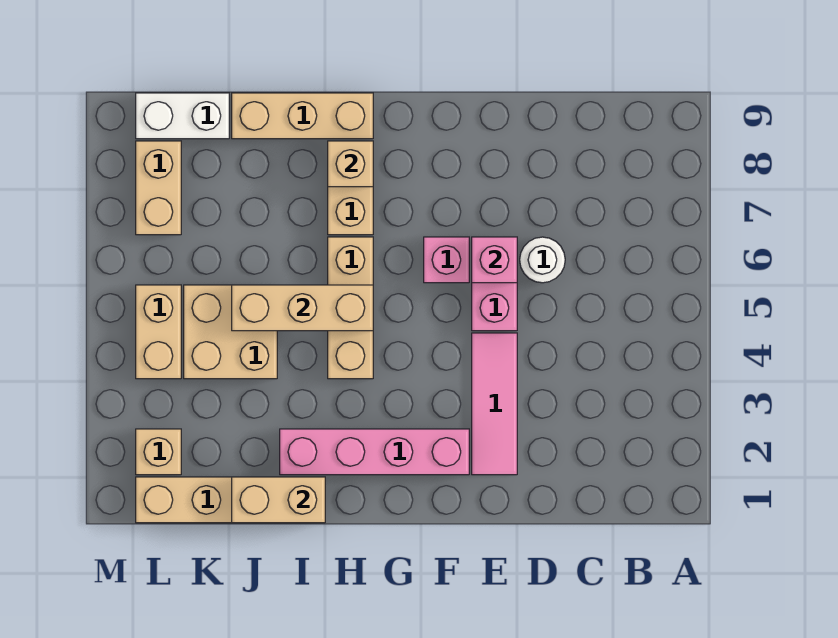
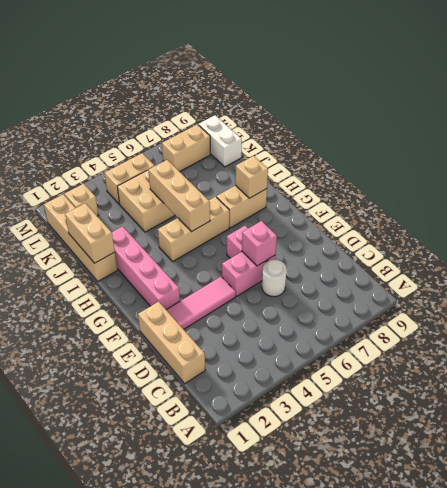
tan 1x3 brick [232,93,373,139] -> tan 1x3 brick moved to [138,302,205,384]

